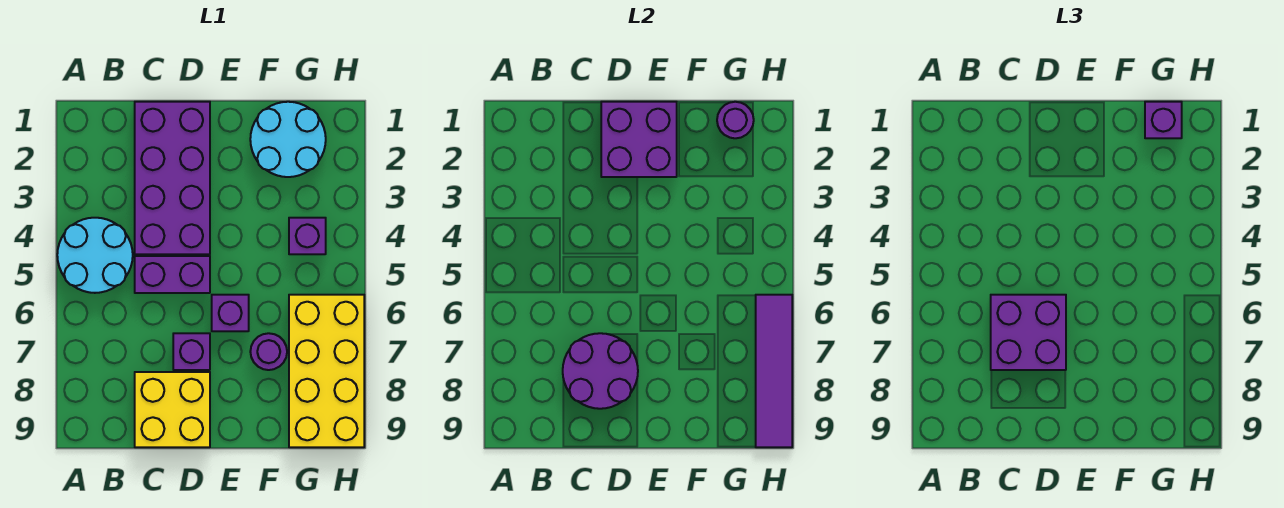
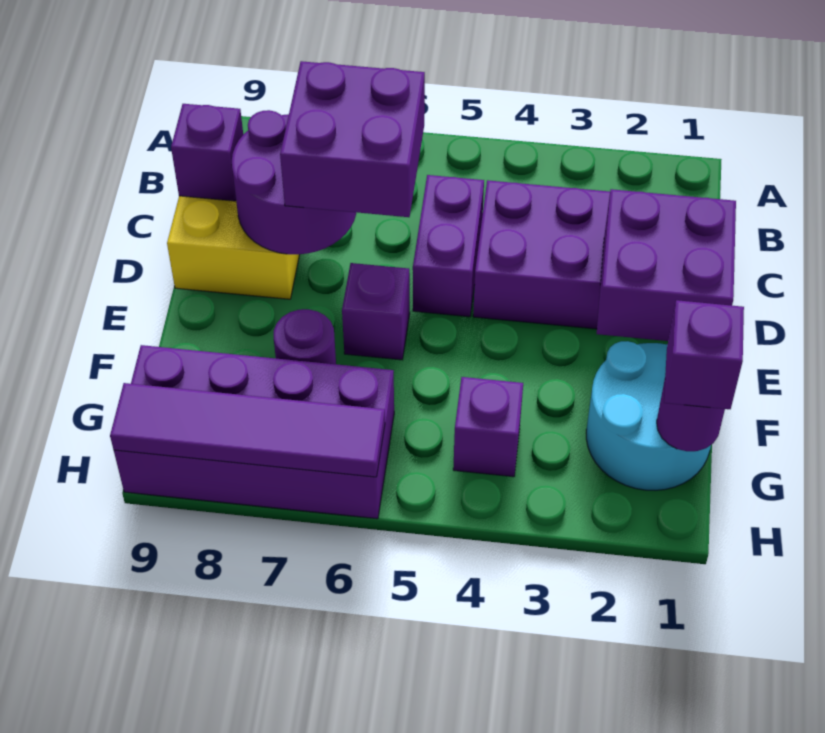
cyan 2x2 round brick [57,218,133,293] -> none
purple 1x1 brick [173,333,210,370] -> purple 1x1 brick moved to [171,104,243,201]
yellow 2x4 brick [289,295,364,447] -> purple 2x4 brick [114,345,394,519]

